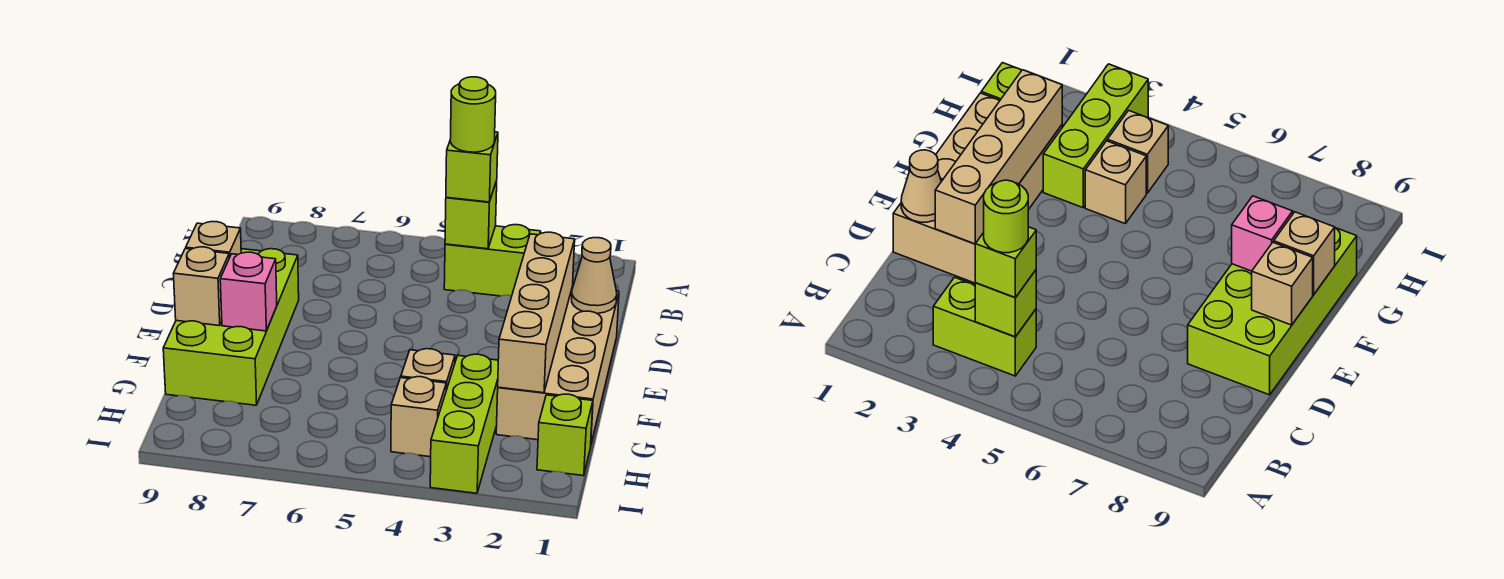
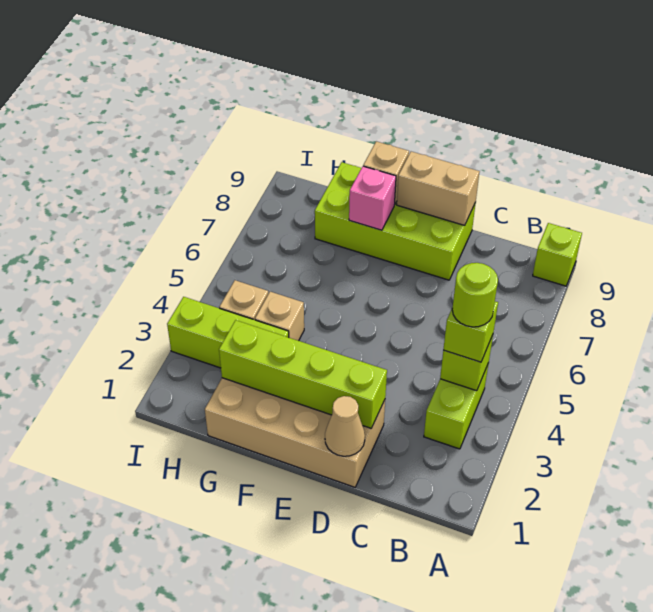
tan 1x4 brick [498,232,575,393] -> lime 1x4 brick [219,320,387,428]
tan 1x1 brick [186,222,241,258] -> tan 1x2 brick [397,152,480,226]
lime 1x1 brick [537,394,593,476] -> lime 1x1 brick moved to [533,223,582,286]

